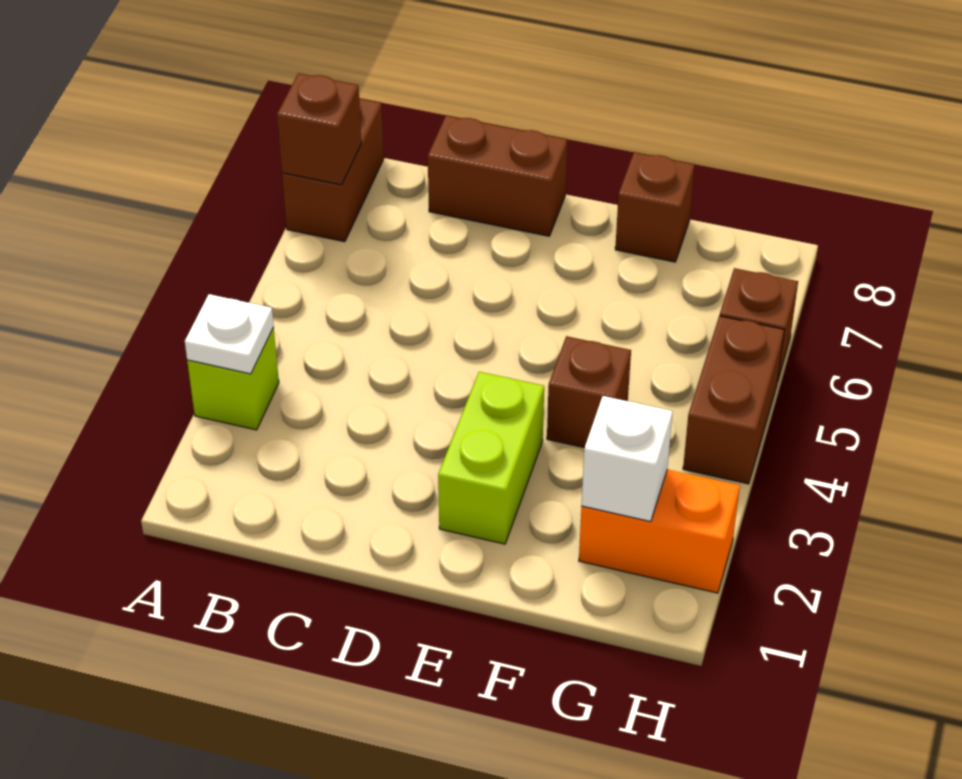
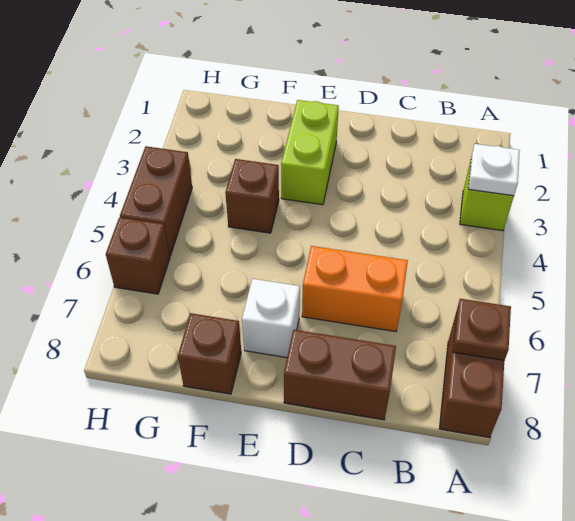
brown 1x1 brick [277,73,361,185] -> brown 1x1 plate [453,299,511,360]
orange 1x2 brick [579,469,740,593] -> orange 1x2 brick moved to [302,246,408,332]
white 1x1 brick [582,396,673,522] -> white 1x1 brick moved to [242,279,300,358]

